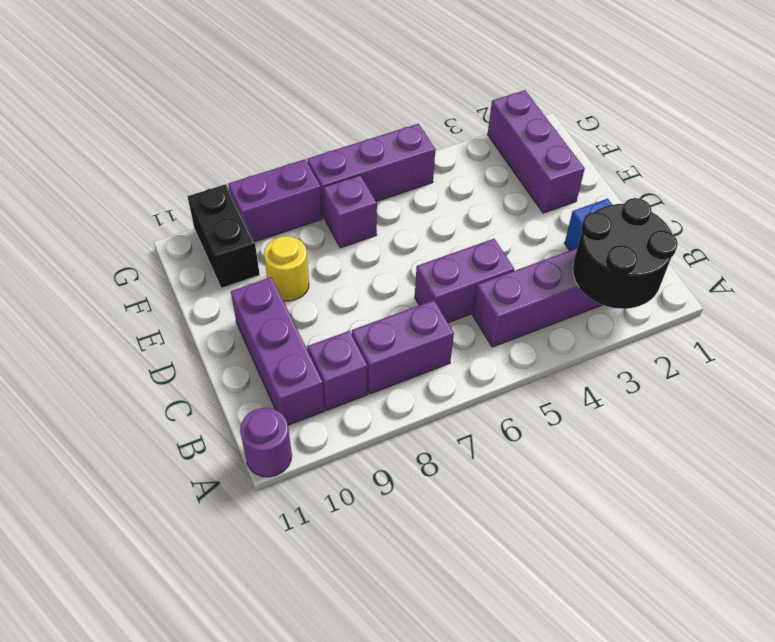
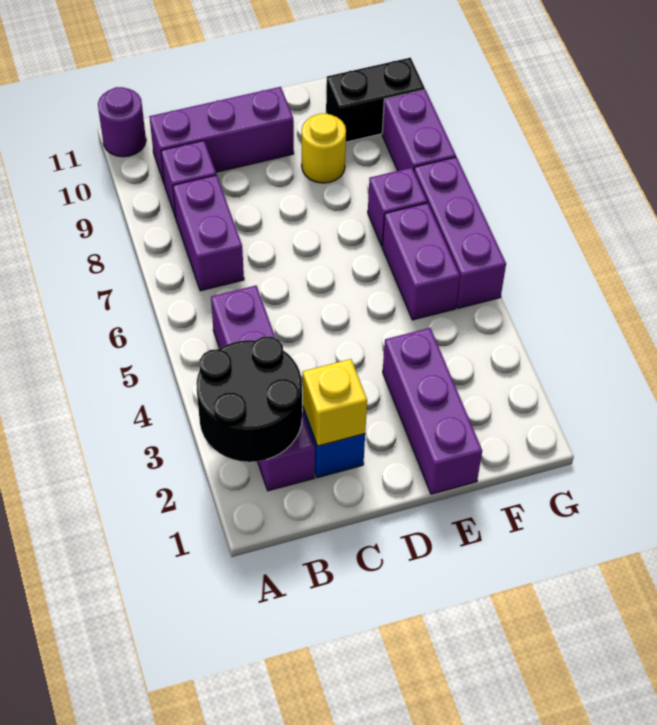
none -> yellow 1x1 brick [303,359,367,446]
purple 1x2 brick [415,239,514,323] -> purple 1x2 brick moved to [382,203,460,320]
purple 1x3 brick [488,90,585,213] -> purple 1x3 brick turned to [383,328,482,494]

